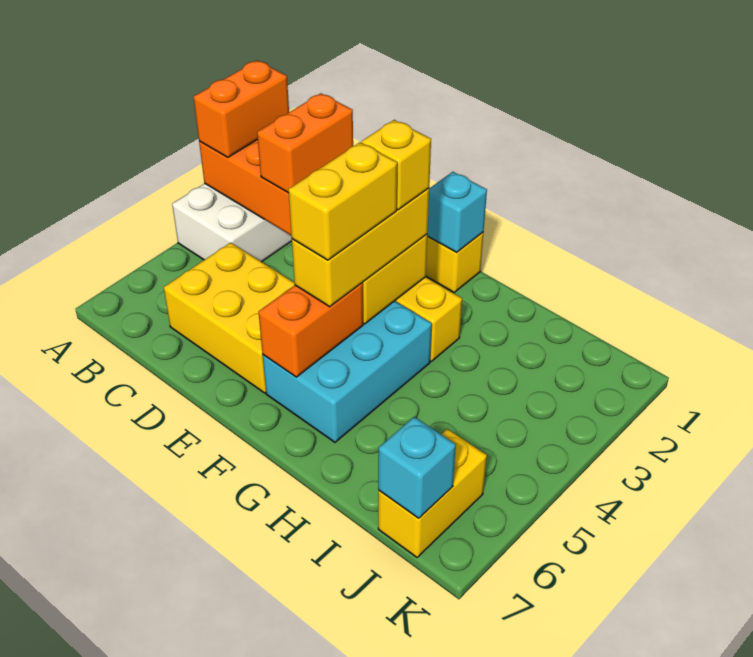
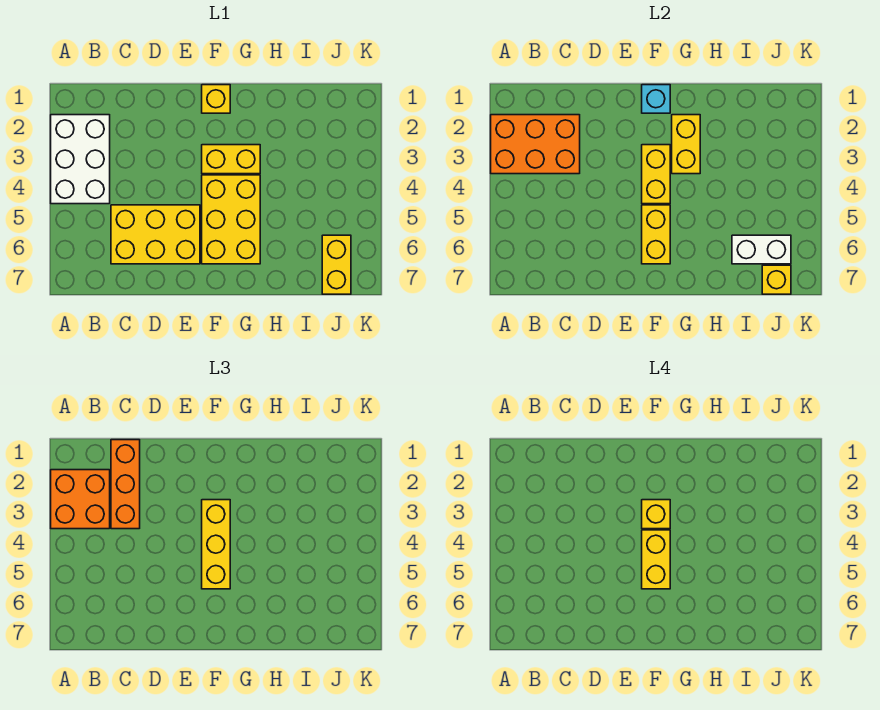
orange 1x2 brick [194,60,289,157] -> orange 2x2 brick [51,470,110,529]
orange 1x2 brick [257,93,353,193] -> orange 1x3 brick [111,440,140,529]
cyan 2x3 brick [263,301,432,442] -> yellow 2x3 brick [202,175,260,264]
orange 1x2 brick [259,283,363,377] -> yellow 1x2 brick [642,205,670,264]
none -> yellow 1x2 brick [672,115,700,174]
none -> white 1x2 brick [732,235,791,264]
cyan 1x1 brick [378,417,456,518] -> yellow 1x1 brick [762,265,791,294]

